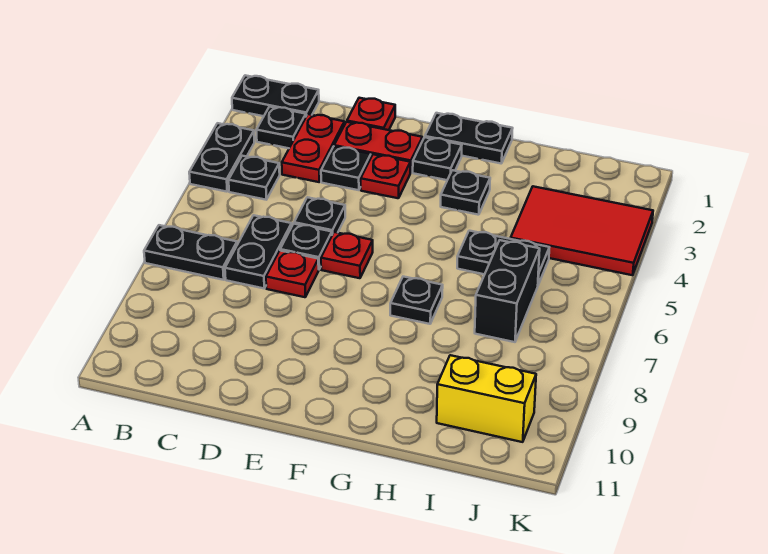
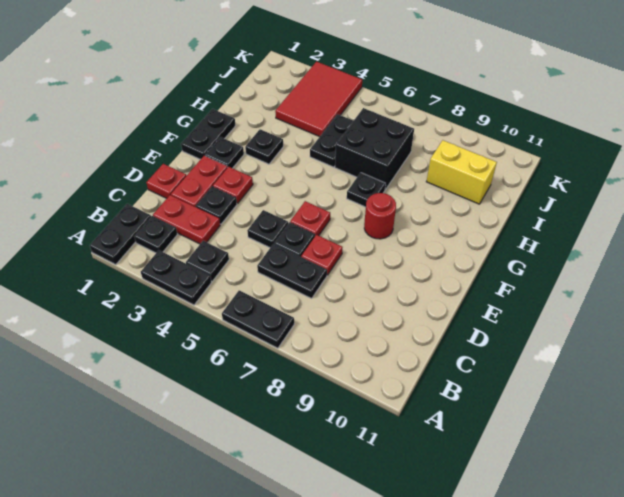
black 1x2 plate [144,225,237,280] -> black 1x2 plate turned to [222,290,294,348]
none -> red 1x1 round brick [364,193,396,239]
black 1x2 brick [475,240,540,342] -> black 2x2 brick [335,108,414,190]
yellow 1x2 brick [437,355,536,442] -> yellow 1x2 brick turned to [426,140,497,204]

